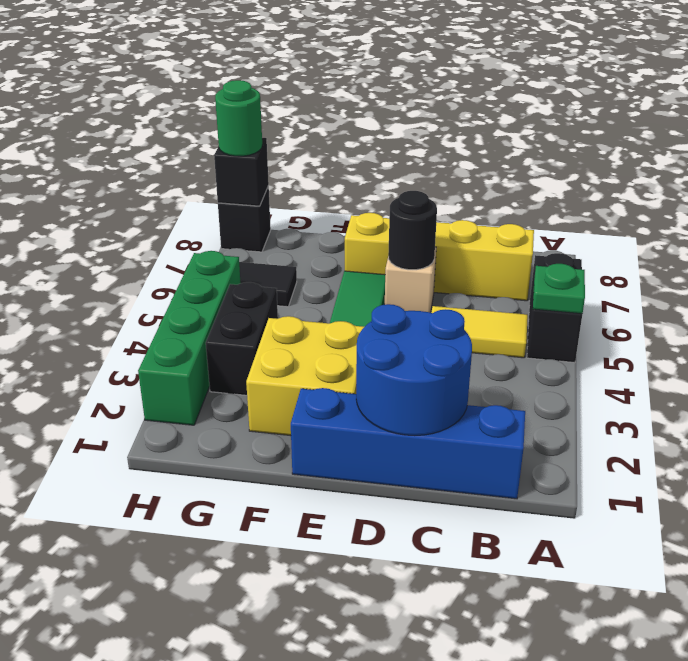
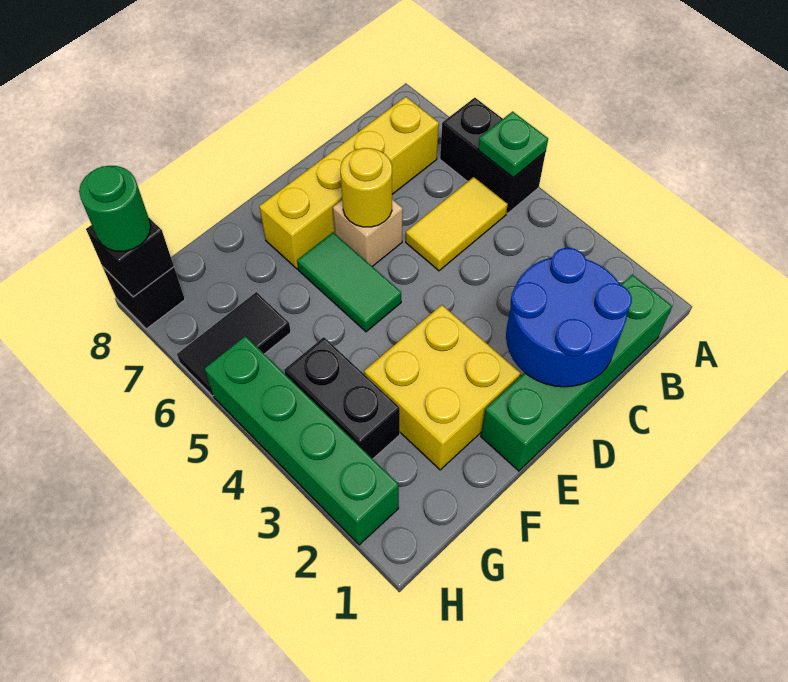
blue 1x4 brick [291,388,525,499] -> green 1x4 brick [481,275,672,471]
black 1x1 round brick [388,191,437,270] -> yellow 1x1 round brick [340,148,392,227]

